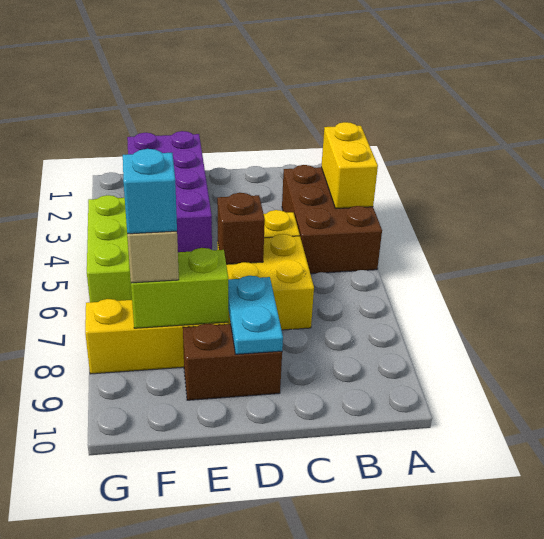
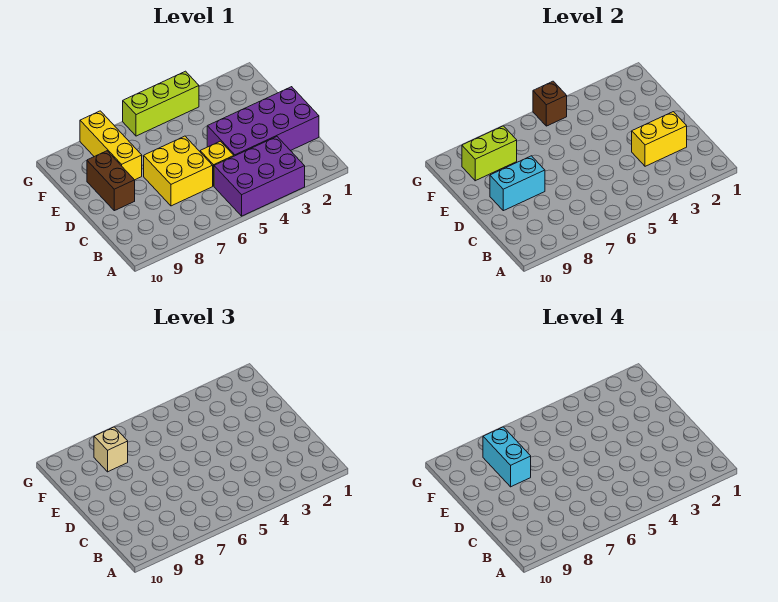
brown 2x3 brick [282,165,382,274] -> purple 2x3 brick [214,137,305,216]
yellow 1x2 brick [321,122,378,208] -> yellow 1x2 brick moved to [632,112,687,166]
brown 1x1 brick [217,193,265,264] -> brown 1x1 brick moved to [533,81,567,126]
cyan 1x2 plate [228,276,283,354] -> cyan 1x2 brick [490,156,545,211]
purple 2x4 brick [127,131,212,252] -> purple 2x4 brick moved to [207,87,319,156]
lime 1x2 brick [131,248,228,328] -> lime 1x2 brick turned to [462,126,517,181]
cyan 1x1 brick [123,149,177,234] -> cyan 1x2 brick [483,427,531,487]

